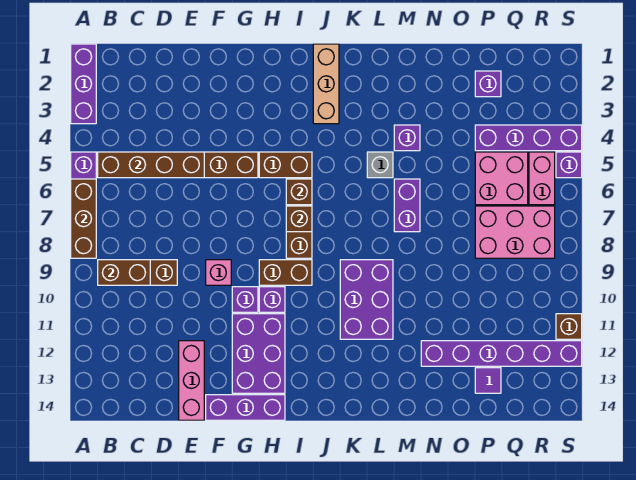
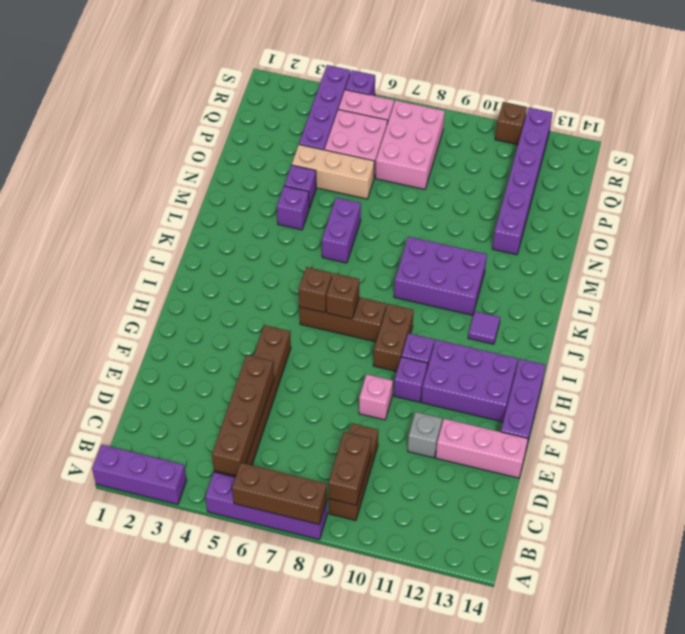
brown 1x2 brick [259,152,312,178] -> none
tan 1x3 brick [313,44,339,124] -> tan 1x3 brick moved to [292,145,374,199]
grey 1x1 brick [367,152,393,178] -> grey 1x1 brick moved to [408,412,442,458]
purple 1x2 brick [394,179,420,232] -> purple 1x2 brick turned to [322,198,361,263]
purple 1x1 brick [475,71,501,97] -> purple 1x1 brick moved to [284,165,316,208]
purple 1x1 tile [475,368,501,393] -> purple 1x1 tile moved to [468,311,500,344]

